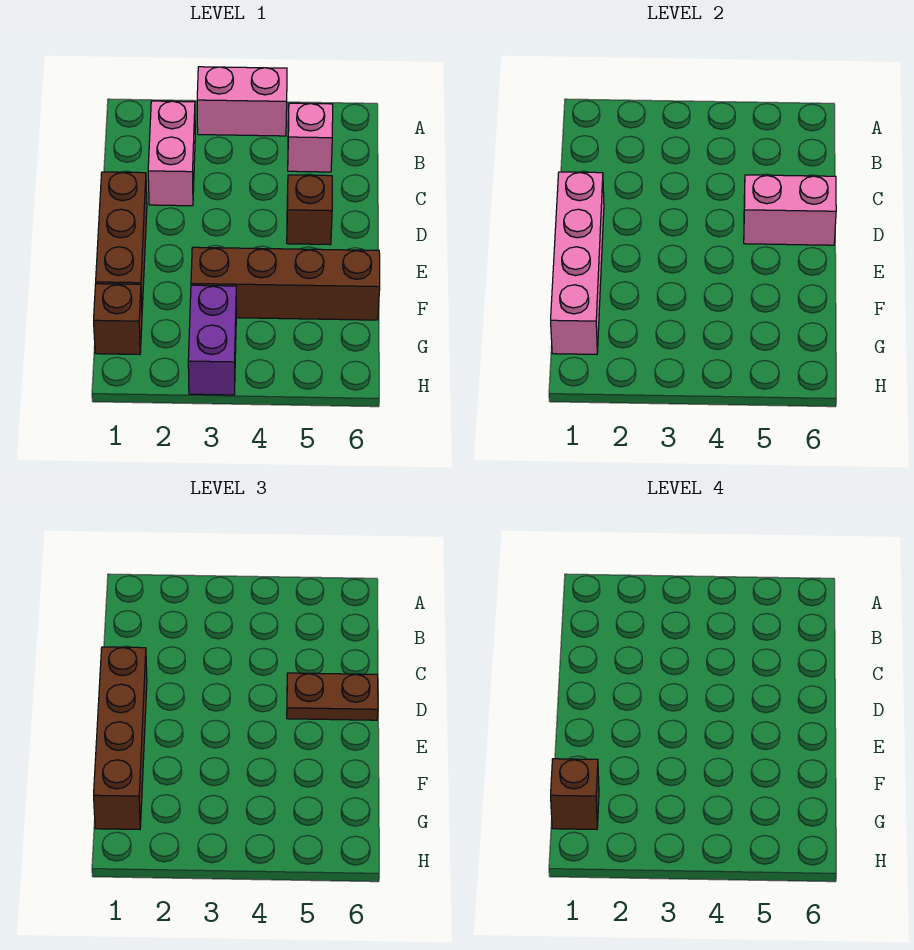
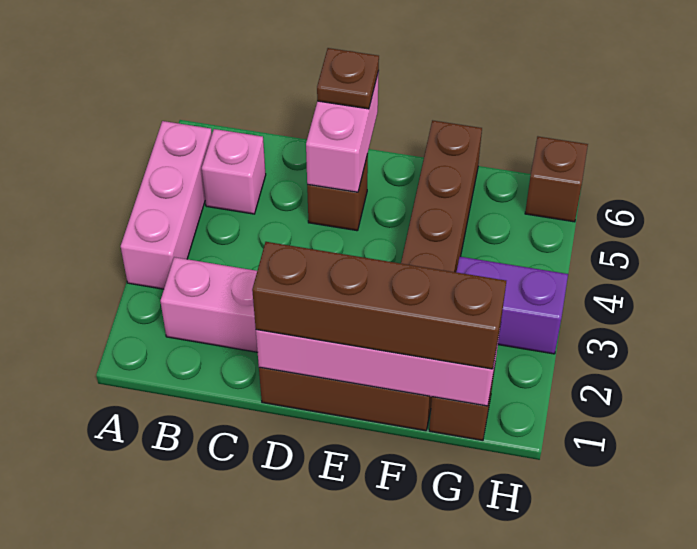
pink 1x2 brick [197,67,287,136] -> pink 1x3 brick [121,121,212,289]
brown 1x2 plate [287,673,378,720] -> brown 1x1 plate [317,48,379,109]
brown 1x1 brick [551,759,599,829] -> brown 1x1 brick moved to [525,137,588,222]

